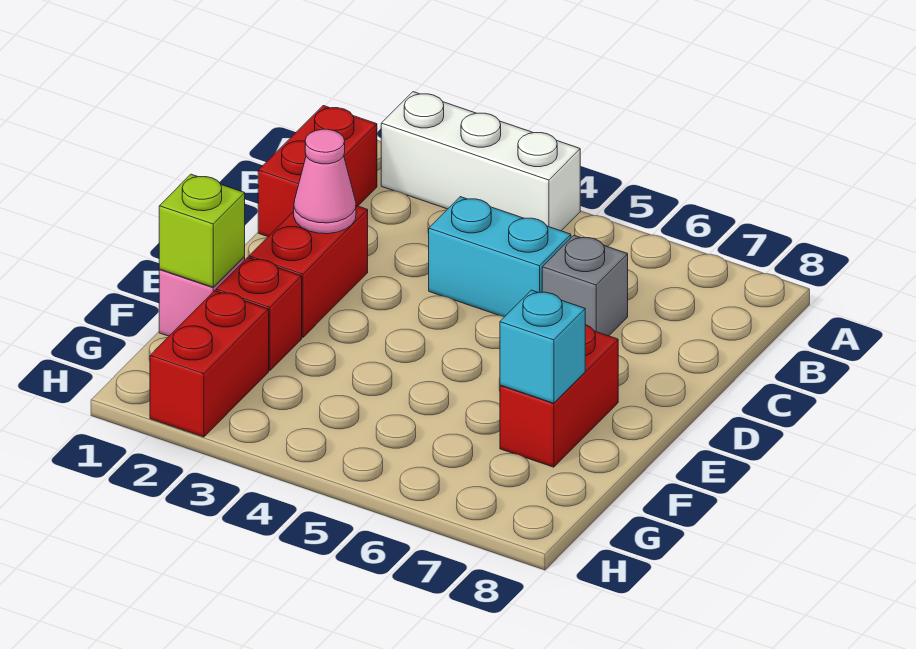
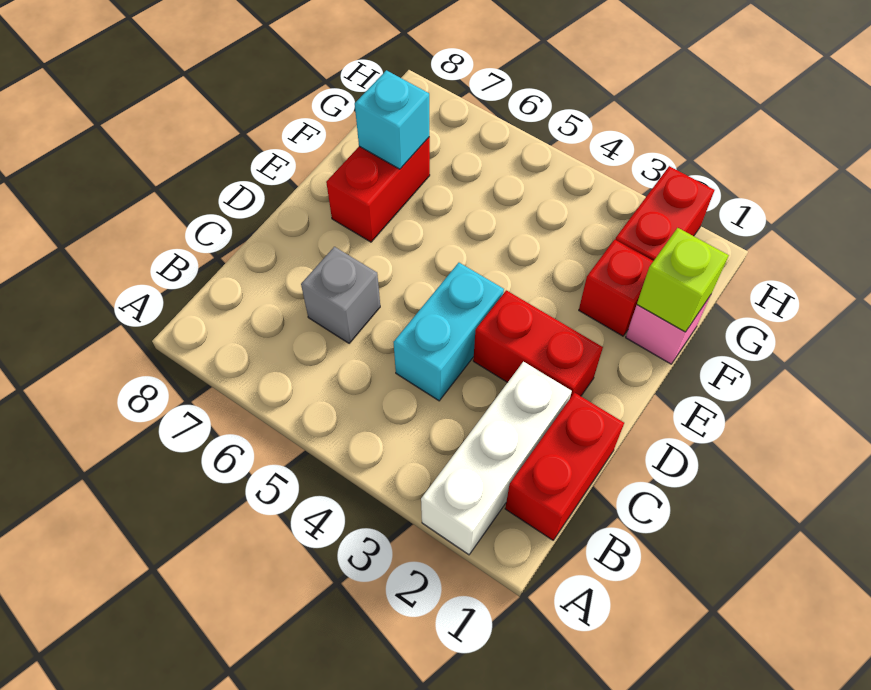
white 1x3 brick [381,92,580,231] -> white 1x3 brick turned to [421,362,572,555]
cyan 1x2 brick [429,197,571,317] -> cyan 1x2 brick turned to [393,263,504,401]
red 1x2 brick [249,206,368,337] -> red 1x2 brick turned to [473,290,603,398]
pink 1x1 cone [294,129,356,234] -> none

